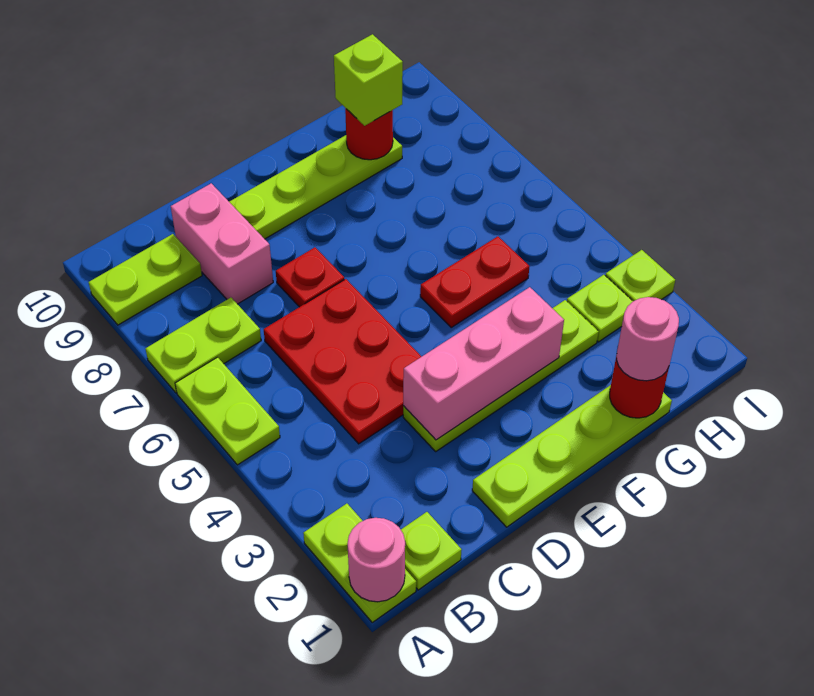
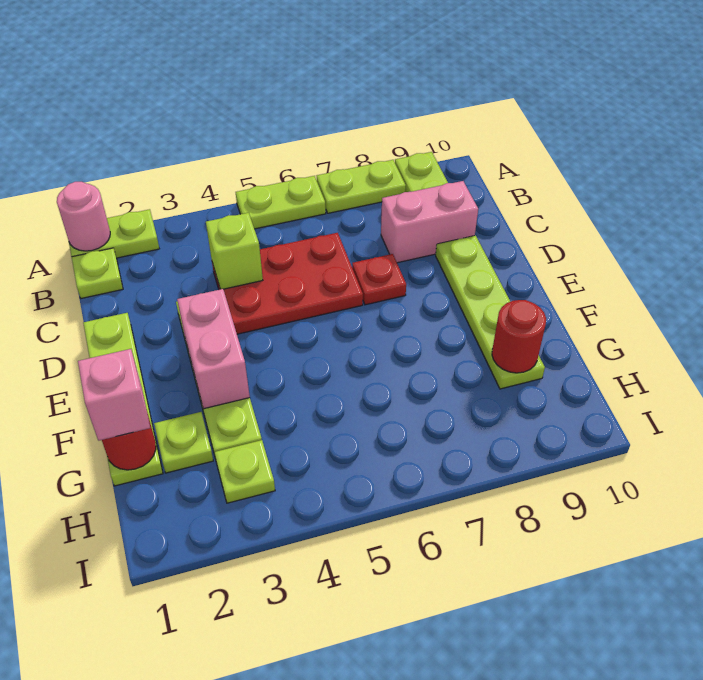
lime 1x2 plate [145,298,261,393] -> lime 1x2 plate turned to [317,160,406,213]
pink 1x3 brick [403,287,564,440] -> pink 1x2 brick [177,289,250,409]
red 1x2 plate [420,236,530,327] -> none
pink 1x1 round brick [617,297,679,381] -> pink 1x1 brick [78,349,150,441]
lime 1x1 brick [334,34,403,126] -> lime 1x1 brick moved to [206,213,263,289]
lime 1x1 plate [605,250,675,301] -> lime 1x1 plate moved to [154,412,213,473]

